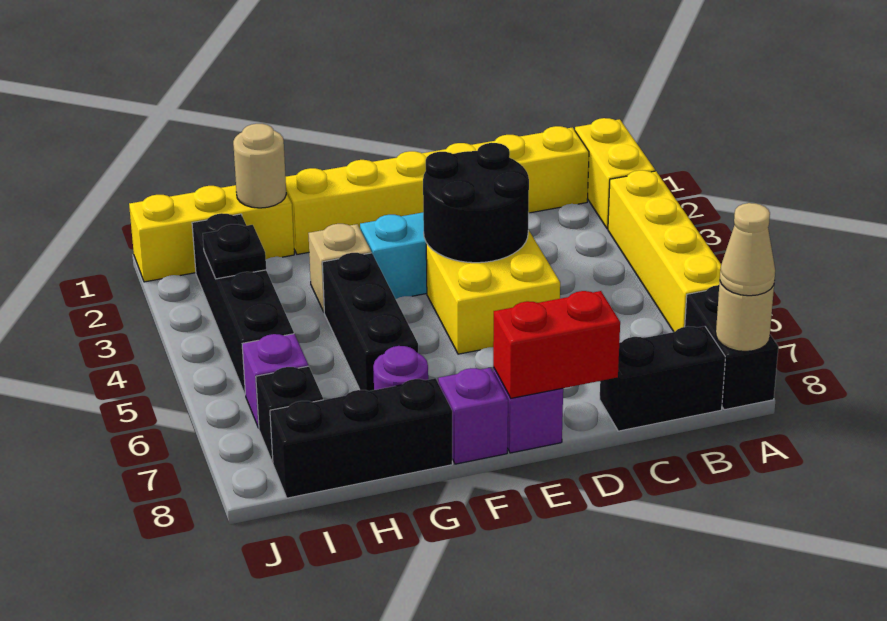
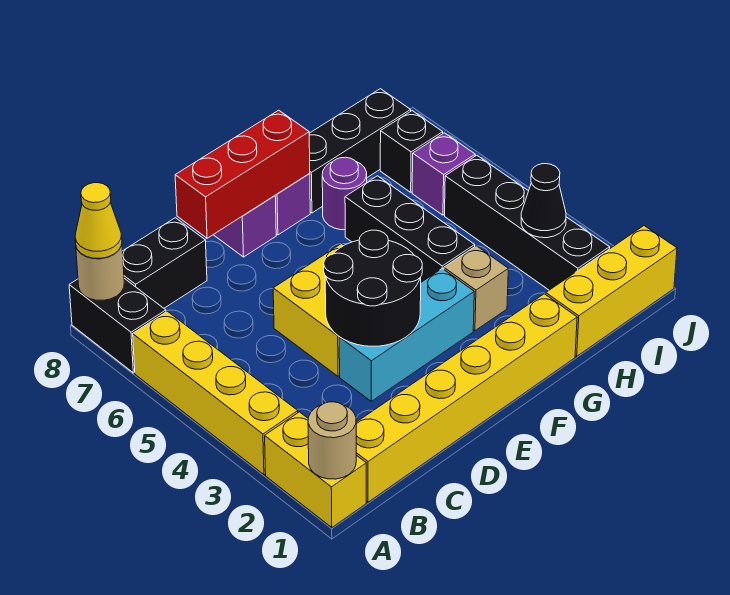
tan 1x1 cone [720,203,775,296] -> yellow 1x1 cone [75,183,122,258]
red 1x2 brick [493,291,620,398] -> red 1x3 brick [175,110,310,238]
tan 1x1 round brick [233,124,286,208] -> tan 1x1 round brick moved to [308,402,356,479]
black 1x1 plate [203,224,266,279] -> black 1x1 cone [521,164,566,238]

